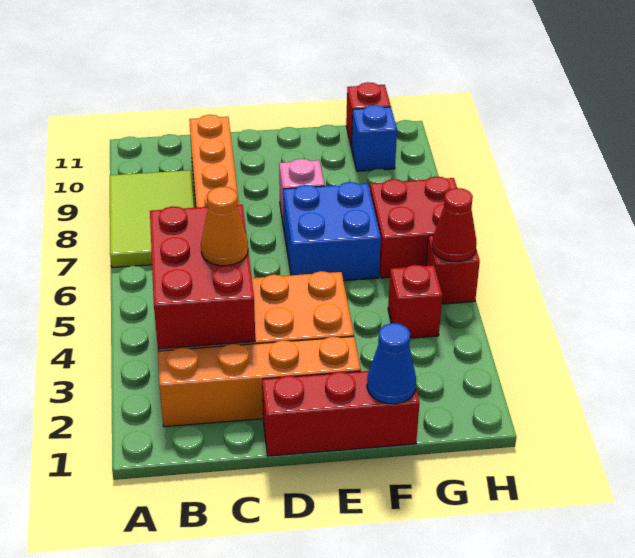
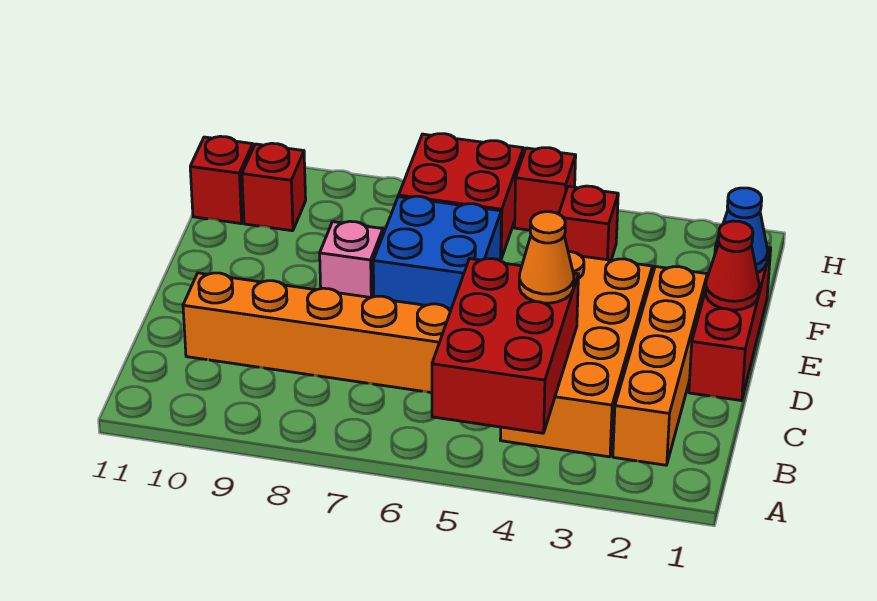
lime 2x3 tile [110,170,194,268] -> none
red 2x3 brick [150,205,255,349] -> red 2x3 brick turned to [432,259,578,433]
blue 1x1 brick [352,105,397,171] -> red 1x1 brick [242,143,306,231]
red 1x1 cone [432,188,476,262] -> red 1x1 cone moved to [706,221,759,310]

